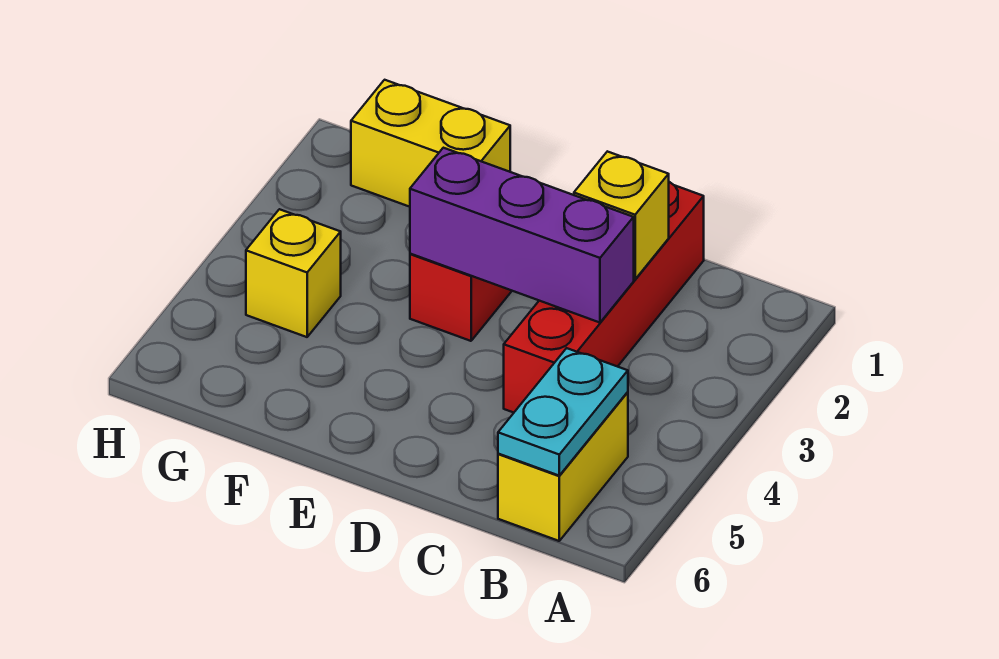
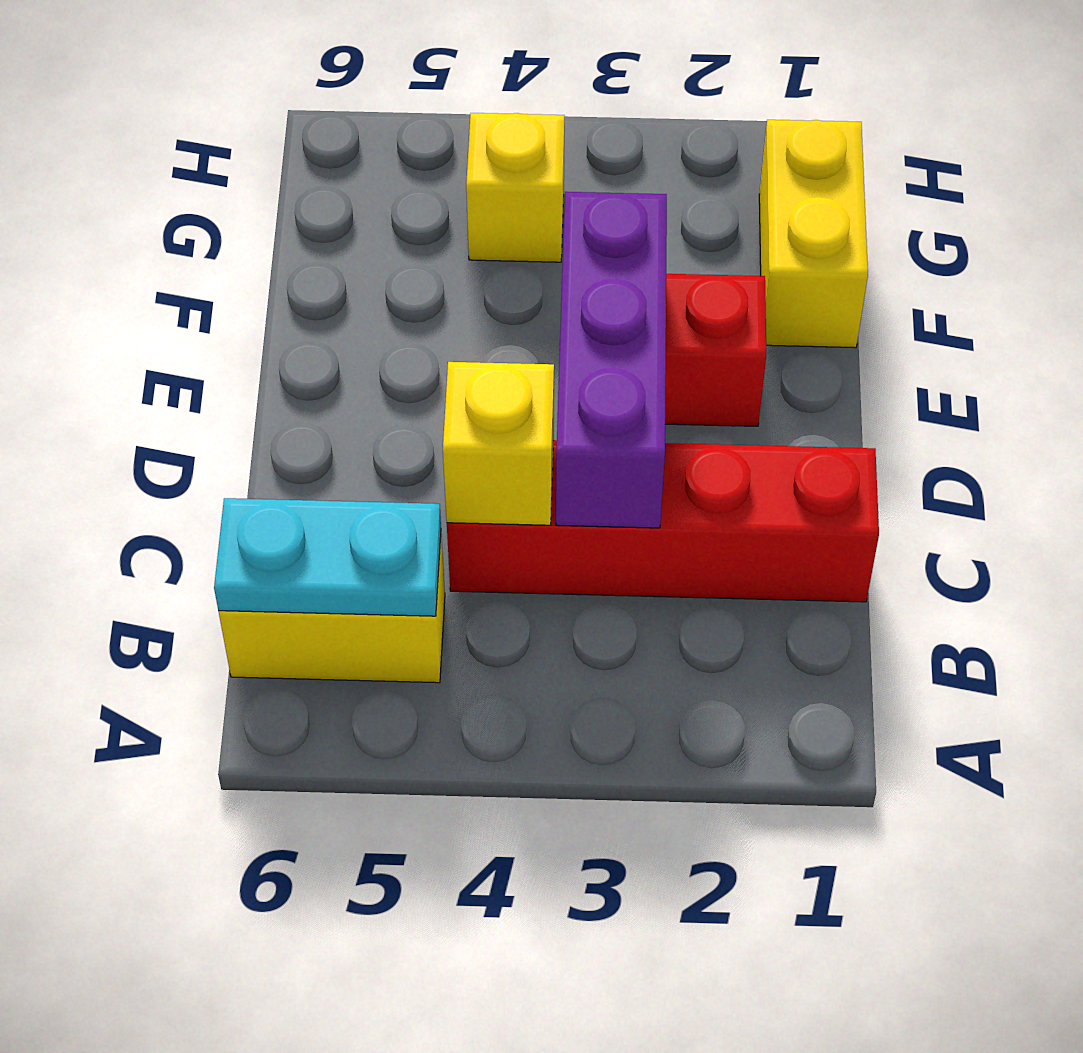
yellow 1x1 brick [574,151,669,279] -> yellow 1x1 brick moved to [443,362,554,525]

